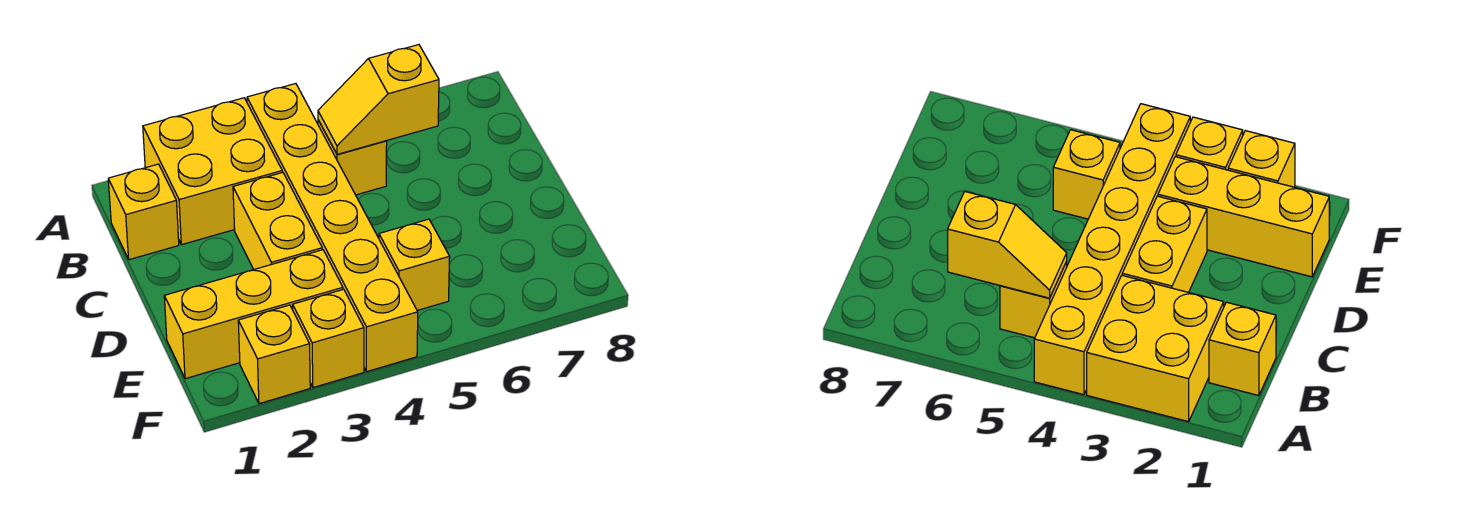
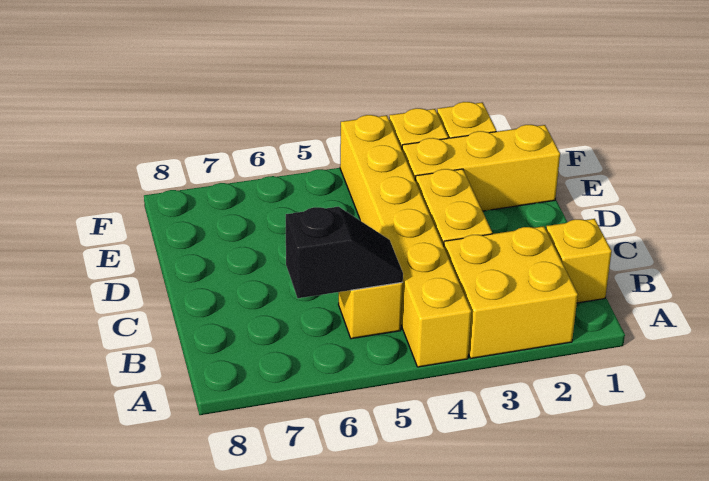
yellow 1x2 slope [318,45,439,154] -> black 1x2 slope [286,207,403,298]
yellow 1x1 brick [379,219,450,310] -> none

